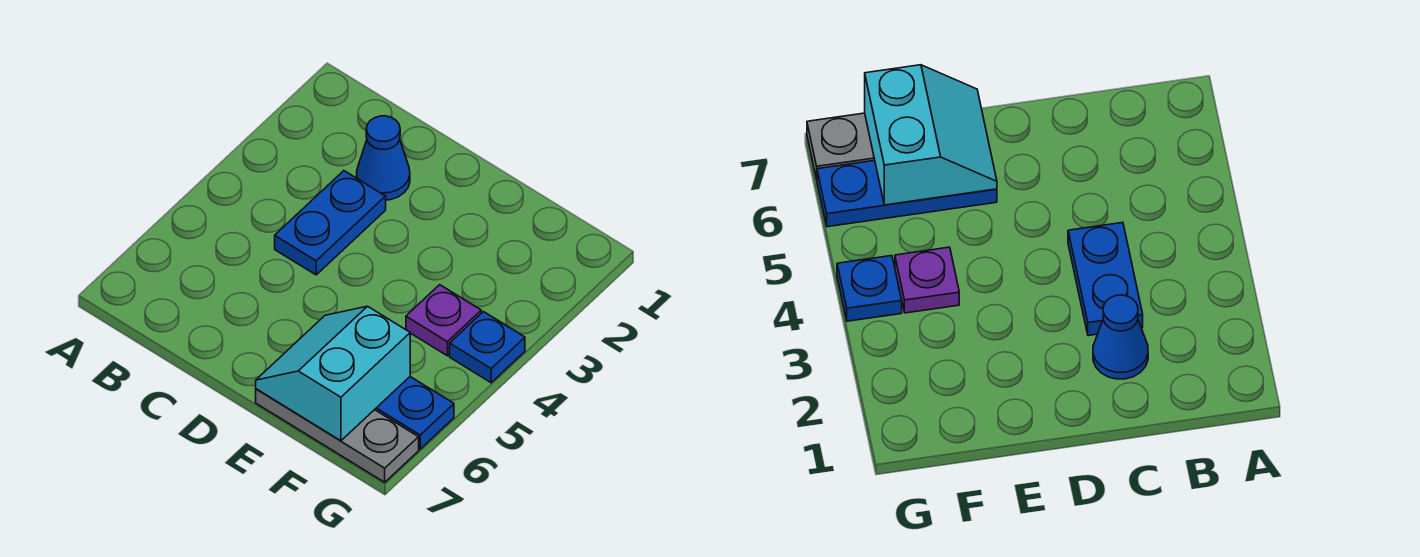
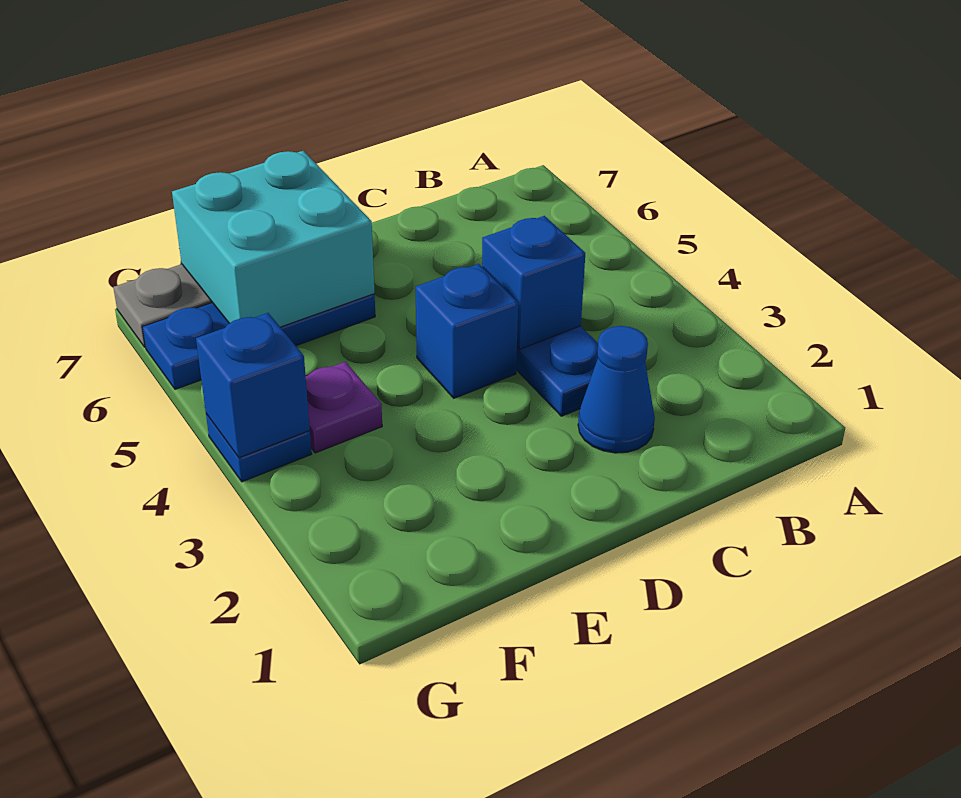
none -> blue 1x1 brick [482,216,585,349]
none -> blue 1x1 brick [415,264,518,398]
cyan 2x2 slope [256,306,410,441] -> cyan 2x2 brick [172,151,374,327]
none -> blue 1x1 brick [196,313,310,458]

